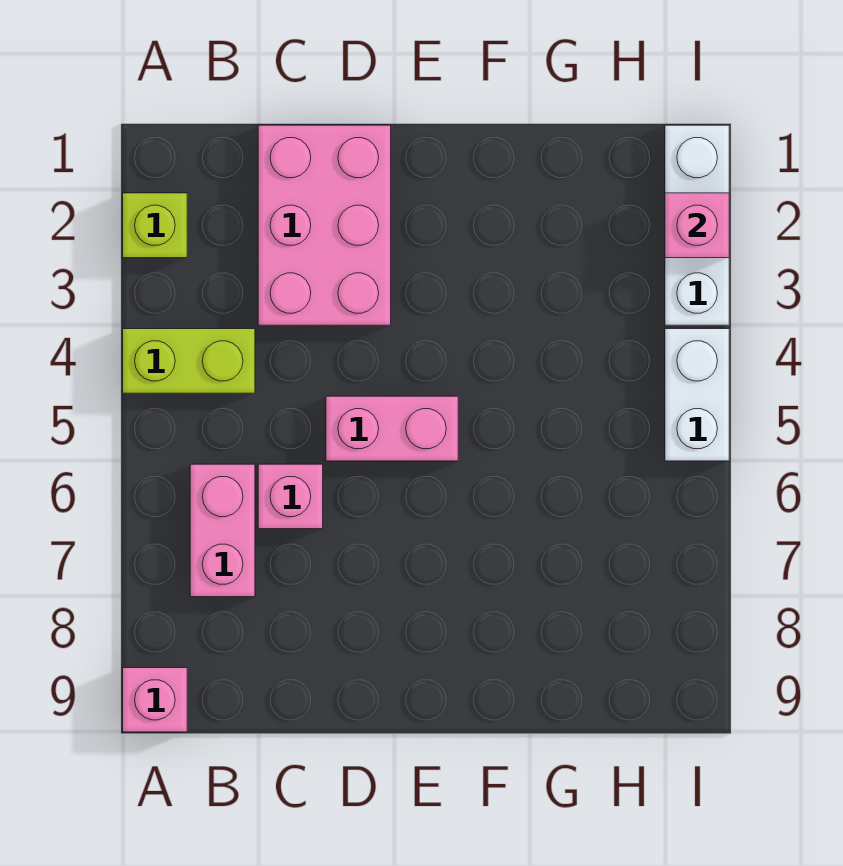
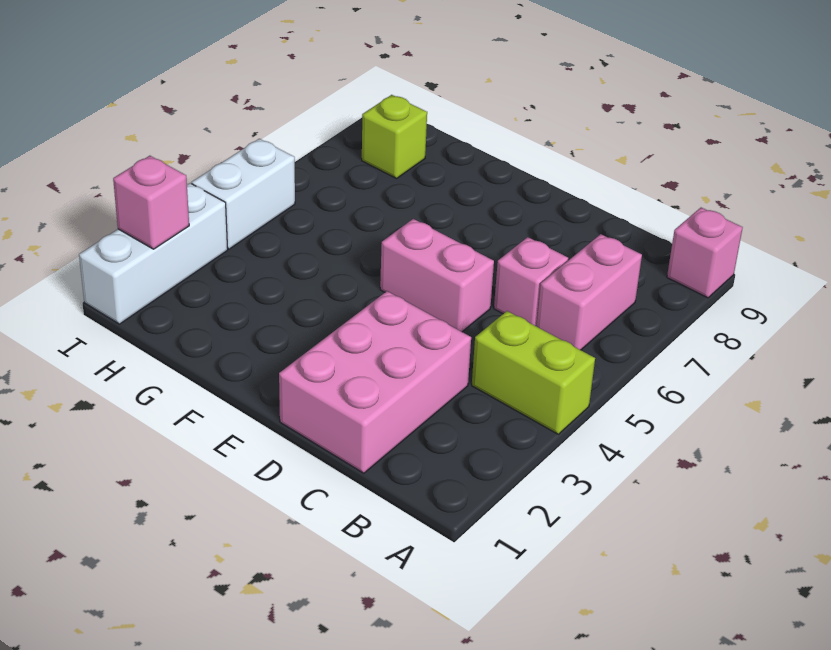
lime 1x1 brick [123,193,187,258] -> lime 1x1 brick moved to [362,95,427,178]

